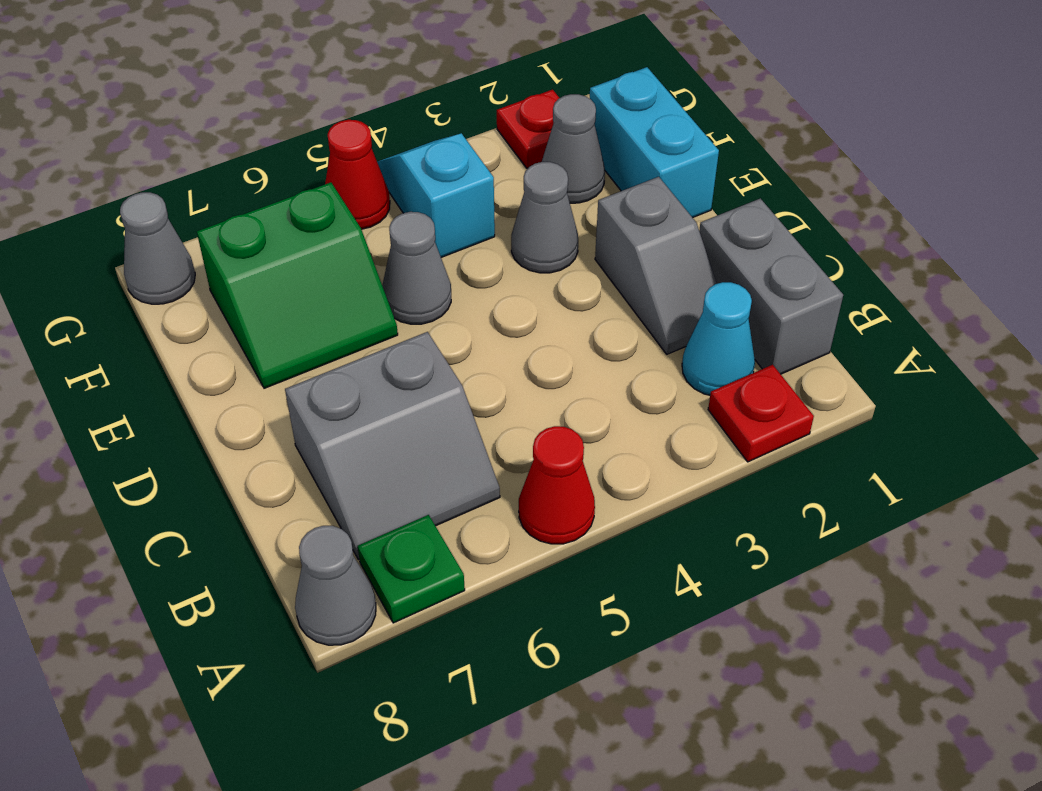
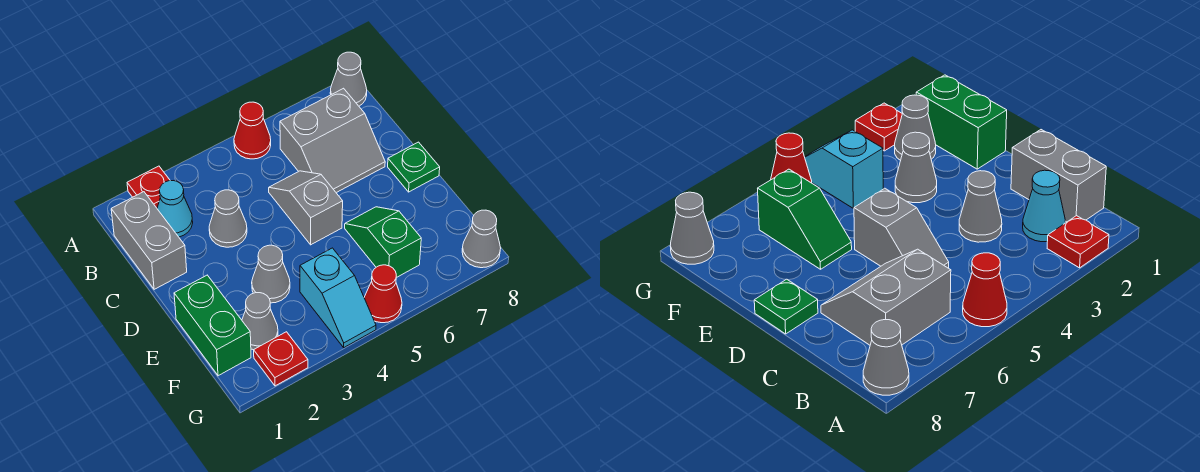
green 1x1 plate [358,515,465,623] -> green 1x1 plate moved to [388,142,440,192]
grey 2x2 slope [285,332,500,560] -> grey 2x2 slope turned to [280,88,385,193]
grey 1x2 slope [595,177,717,354] -> grey 1x2 slope moved to [269,171,343,245]
cyan 1x2 brick [590,67,719,218] -> green 1x2 brick [174,275,251,376]
grey 1x1 cone [382,212,451,324] -> grey 1x1 cone moved to [209,190,247,247]
green 2x2 slope [197,182,398,388] -> green 1x2 slope [345,207,421,278]

